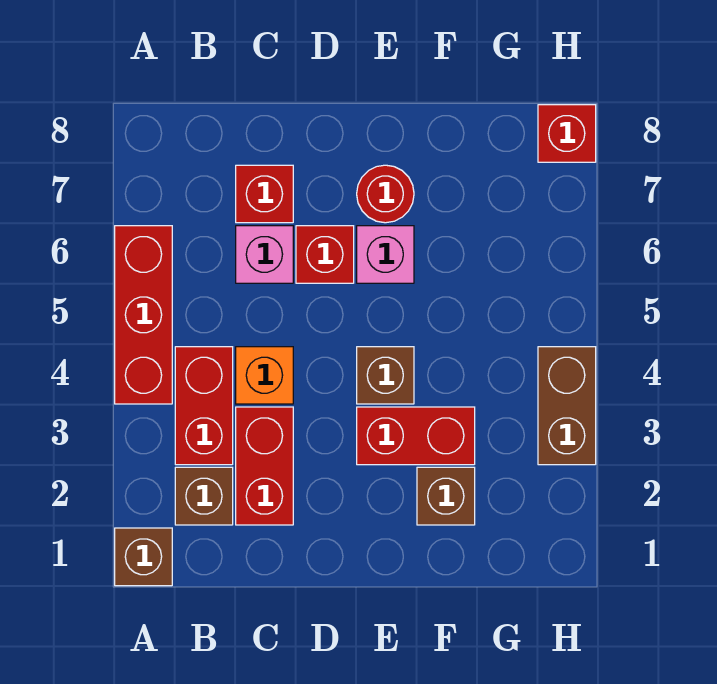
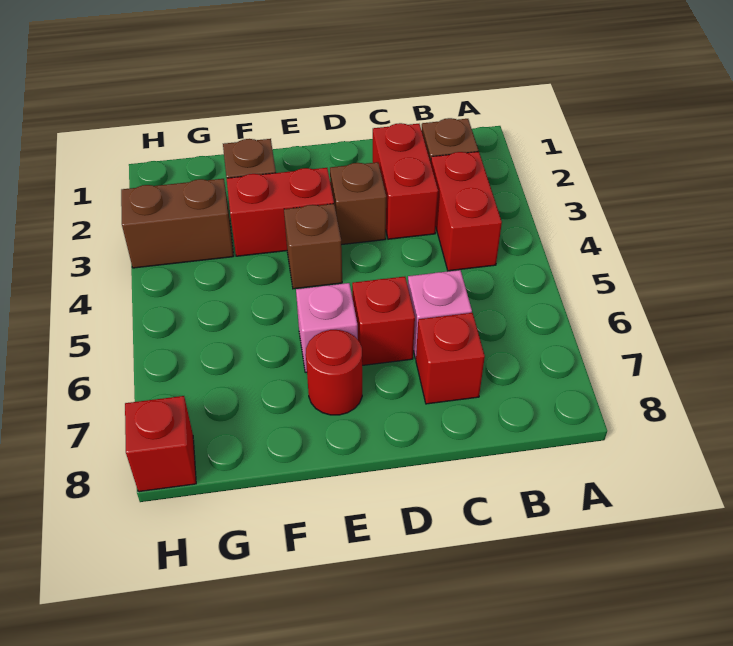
brown 1x1 brick [115,528,172,586] -> brown 1x1 brick moved to [330,162,386,245]
red 1x3 brick [115,226,172,404] -> none
orange 1x1 brick [236,347,293,404] -> none
brown 1x2 brick [538,347,596,465] -> brown 1x2 brick turned to [121,179,233,268]

